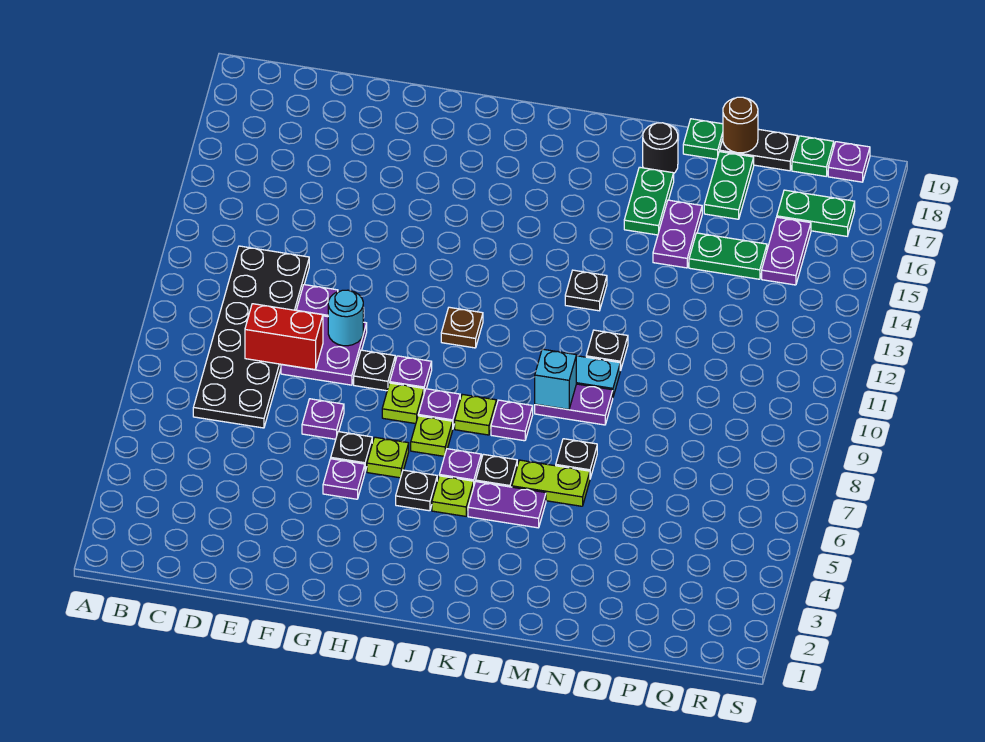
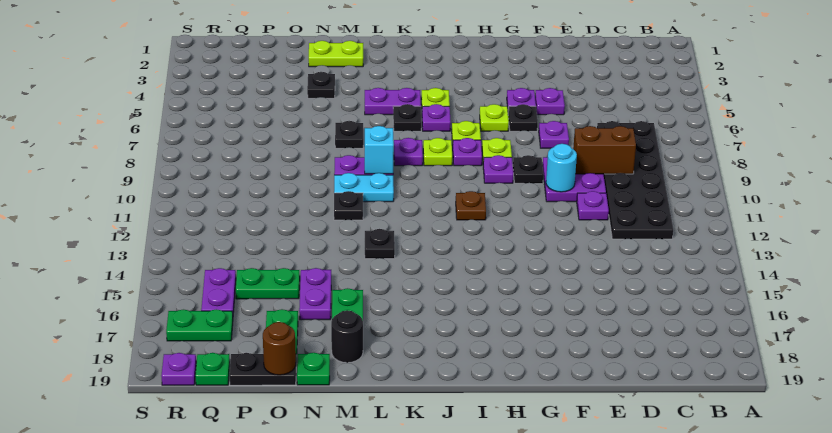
red 1x2 brick [245,304,323,370] -> brown 1x2 brick [573,126,636,174]
none -> purple 1x1 plate [535,88,565,115]
black 1x1 plate [396,470,437,511] -> black 1x1 plate moved to [307,72,335,98]
lime 1x2 plate [512,460,590,506] -> lime 1x2 plate moved to [309,41,363,67]

